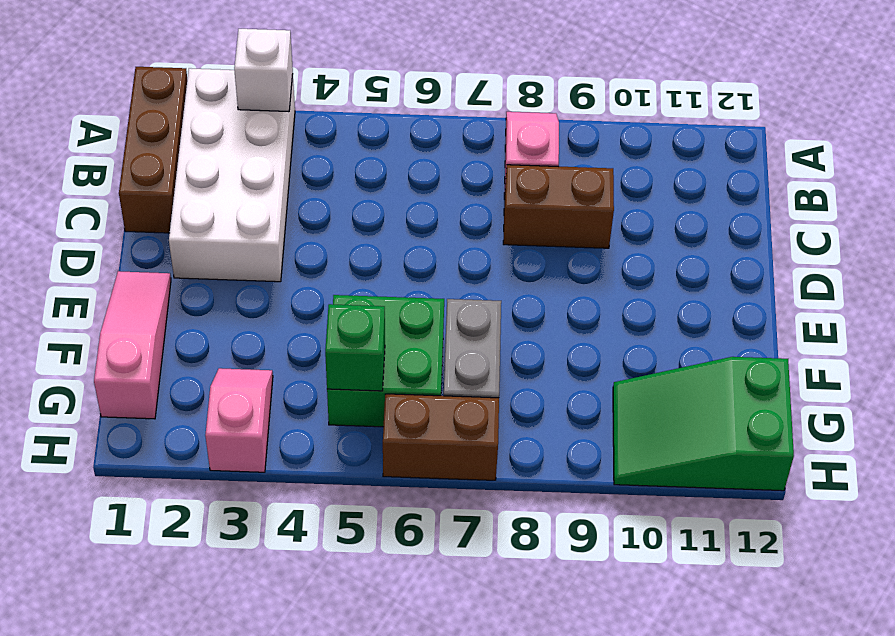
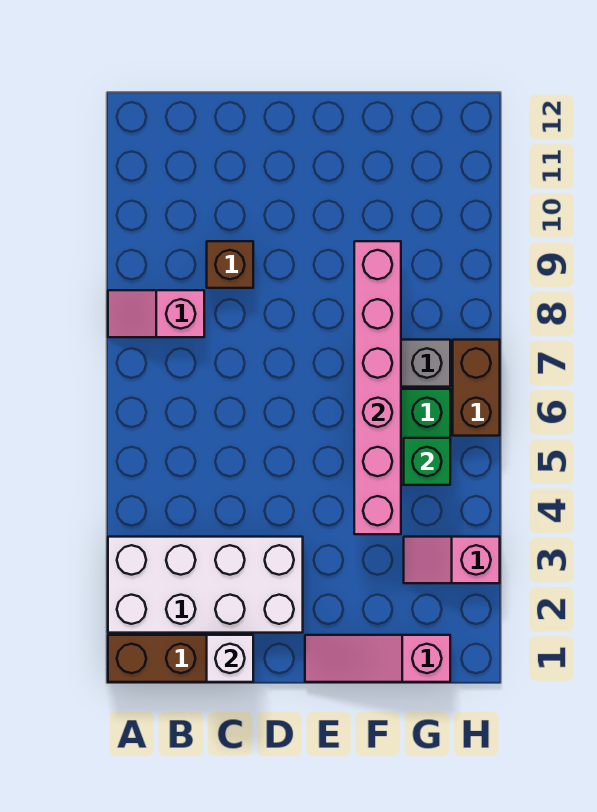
white 1x1 brick [234,29,293,112] -> white 1x1 brick moved to [207,635,253,682]
brown 1x2 brick [503,165,614,248] -> brown 1x1 brick [207,241,253,288]
none -> pink 1x6 brick [354,241,401,534]
green 2x3 slope [613,357,794,491] -> none

